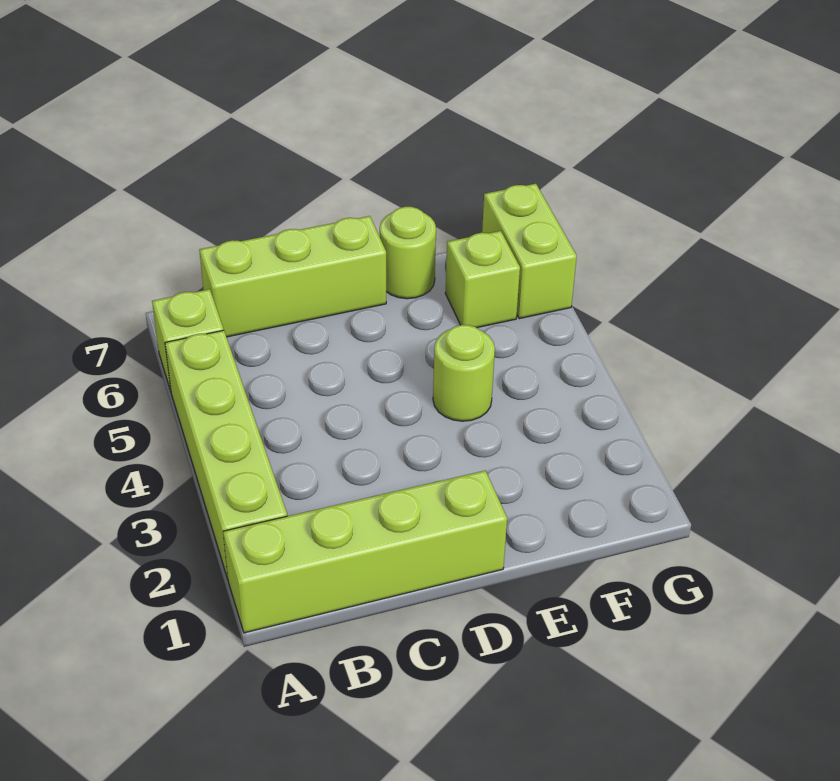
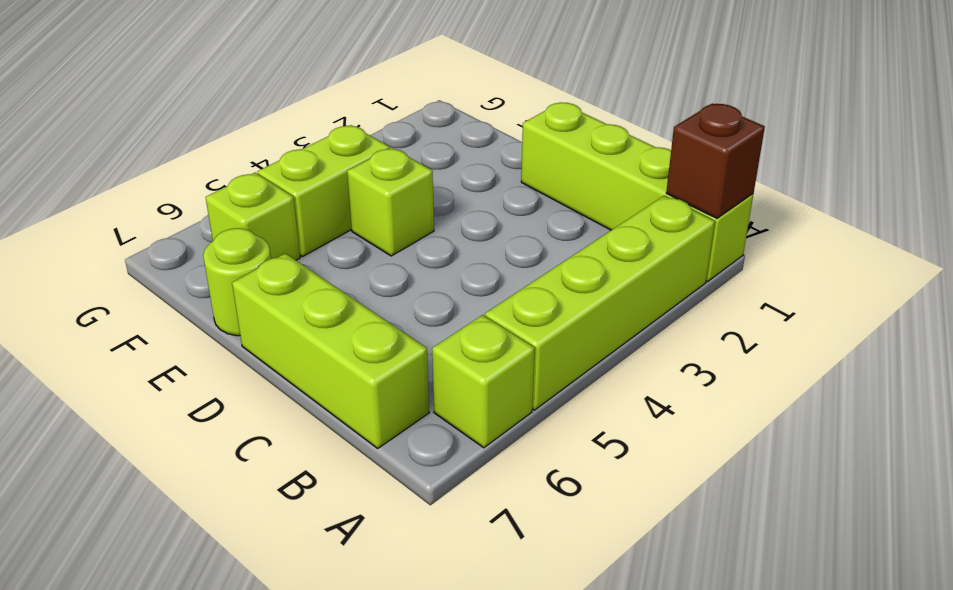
none -> brown 1x1 brick [666,104,765,218]
lime 1x1 round brick [433,325,495,421] -> lime 1x1 brick [347,148,434,256]
lime 1x2 brick [482,184,577,319] -> lime 1x2 brick moved to [258,125,390,257]

